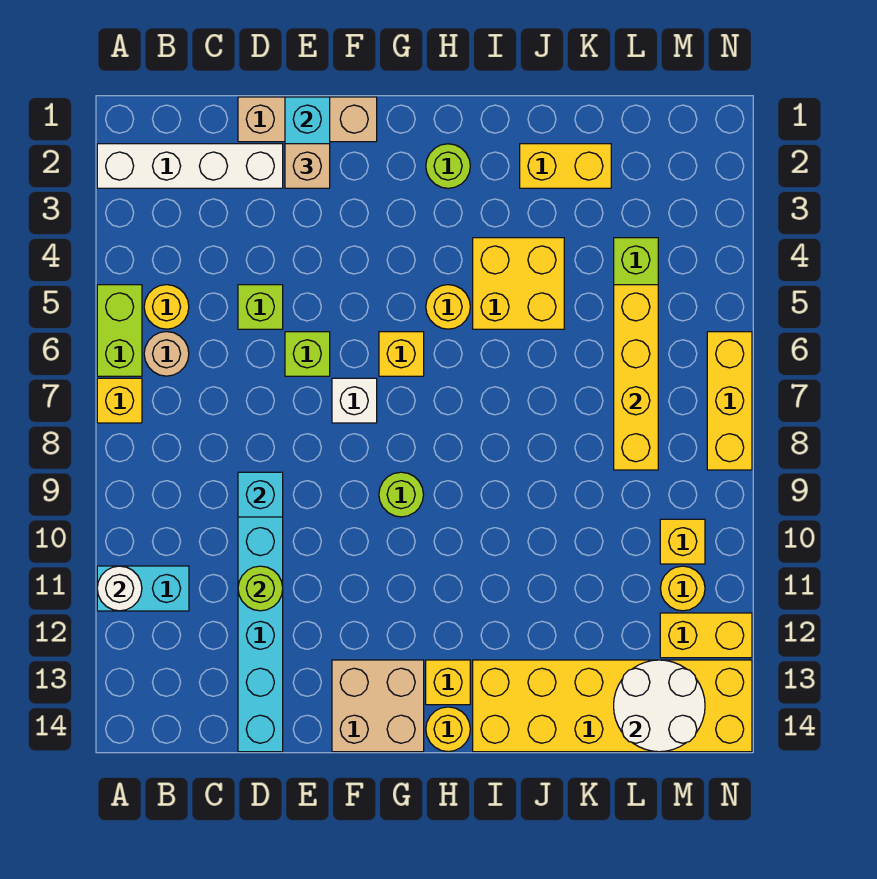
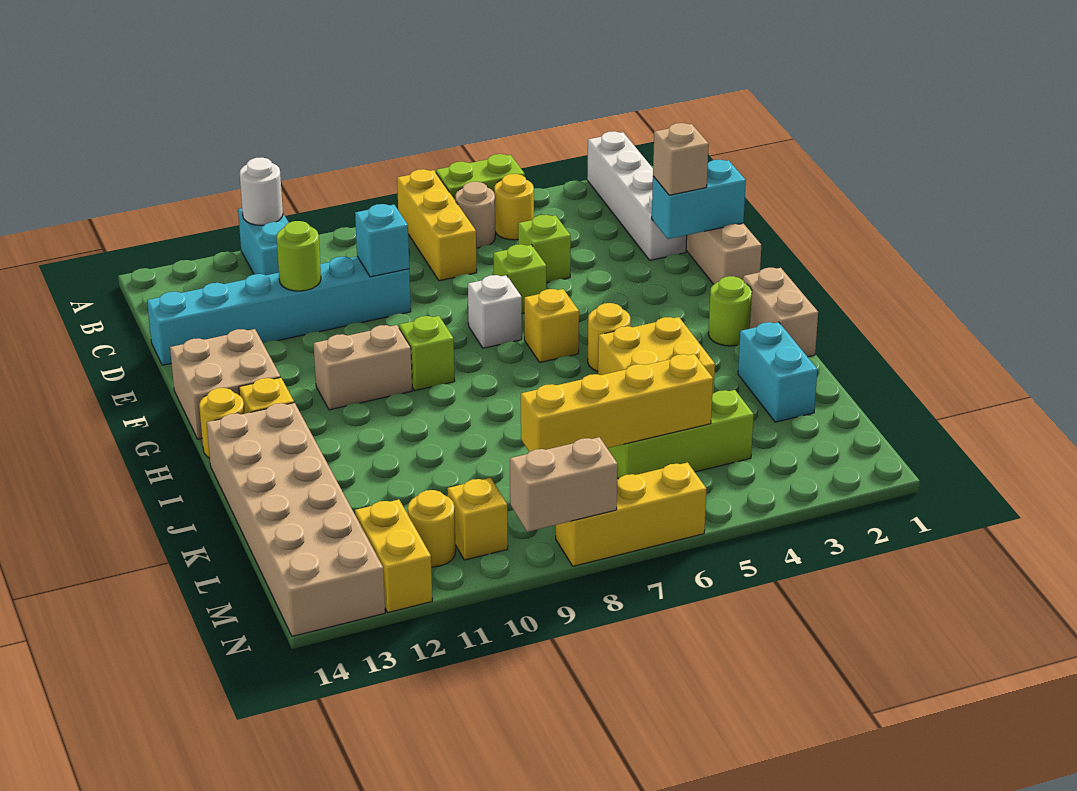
yellow 1x1 brick [97,378,142,423] -> yellow 1x3 brick [397,169,477,281]
lime 1x1 round brick [379,472,423,517] -> lime 1x1 brick [399,316,455,391]
none -> tan 1x2 brick [314,325,412,410]
none -> tan 1x2 brick [743,268,818,357]
yellow 2x6 brick [473,660,752,752] -> tan 2x6 brick [207,403,385,636]
yellow 1x2 brick [520,144,611,188] -> cyan 1x2 brick [738,322,817,422]
white 2x2 round brick [614,660,705,752] -> none
none -> tan 1x2 brick [510,437,618,532]

